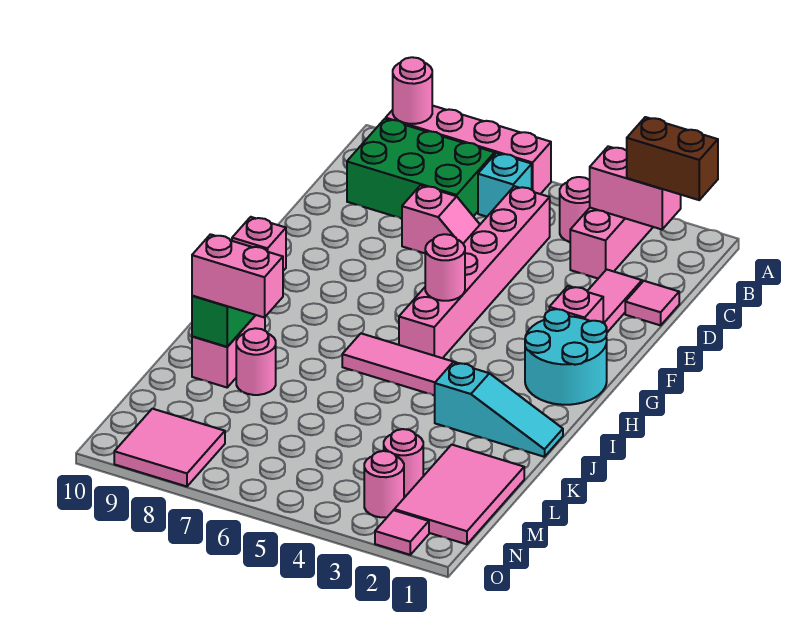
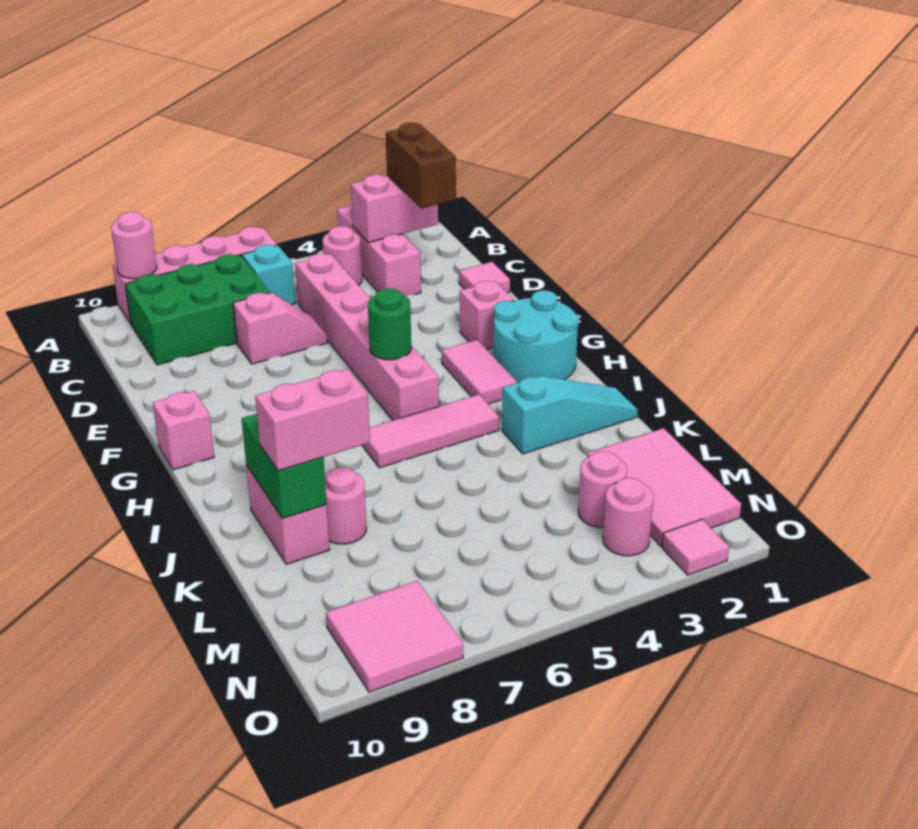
brown 1x2 brick [627,117,718,200] -> brown 1x2 brick turned to [386,123,456,209]
pink 1x2 tile [587,269,642,332] -> pink 1x2 tile moved to [441,340,517,404]
pink 1x1 round brick [425,234,465,301] -> green 1x1 round brick [368,288,411,360]

